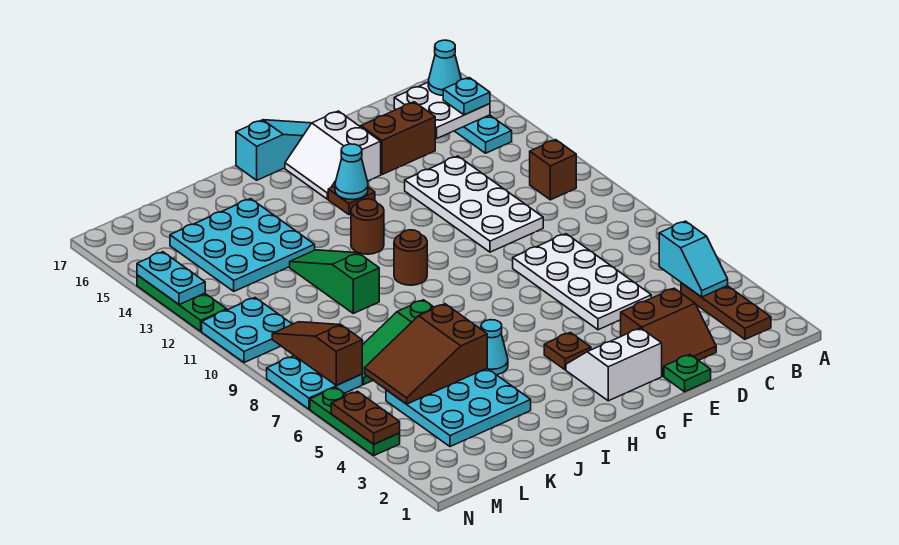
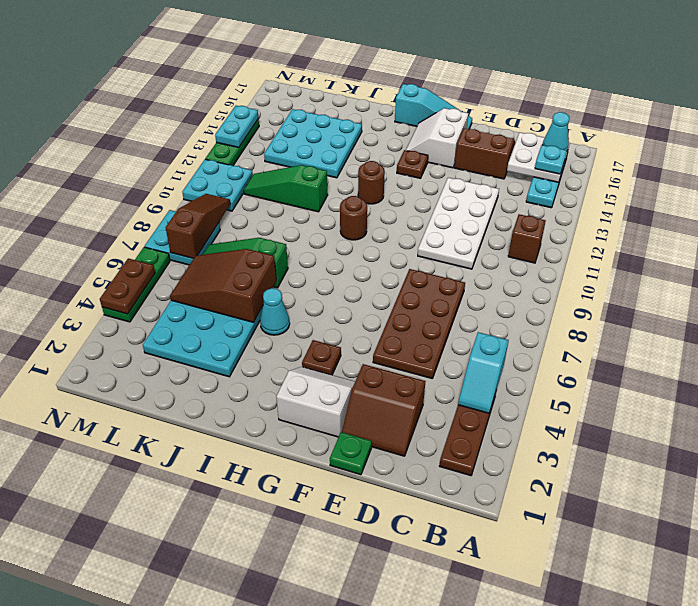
white 2x4 plate [513,234,651,330] -> brown 2x4 plate [373,269,465,378]
cyan 1x1 cone [335,144,368,200] -> none
green 1x3 slope [290,250,379,313] -> green 1x3 slope turned to [244,165,328,212]

